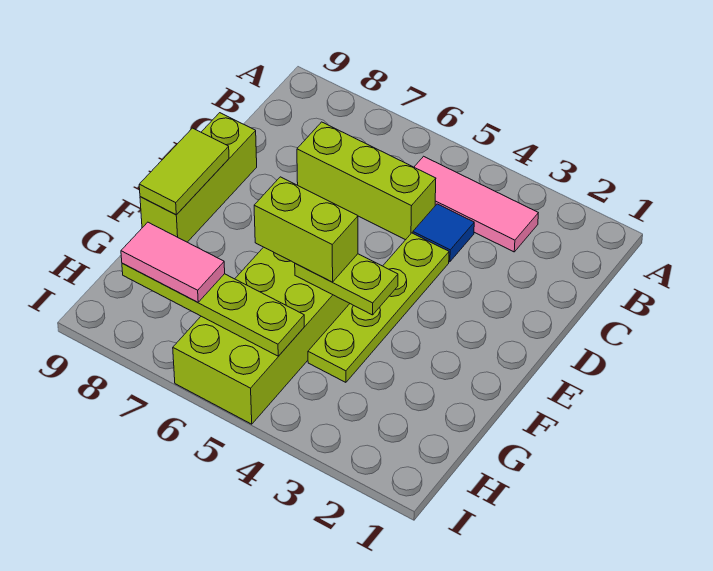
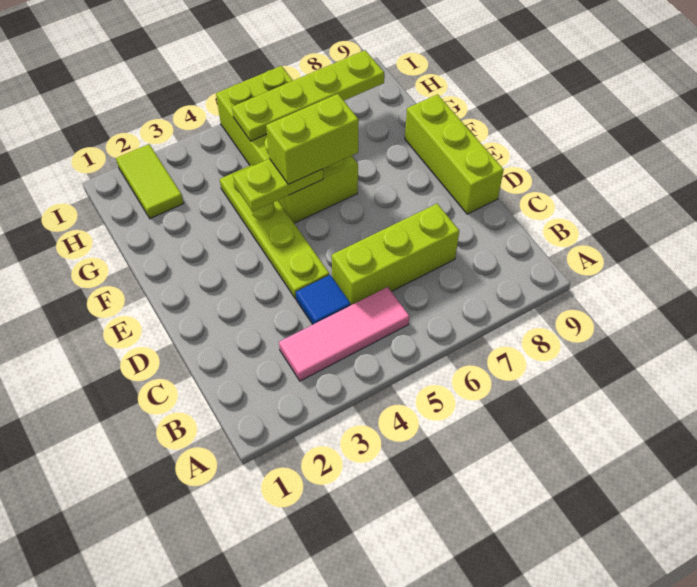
lime 1x2 tile [139,128,229,215] -> lime 1x2 tile moved to [116,144,184,219]
pink 1x2 tile [121,222,225,302] -> none

